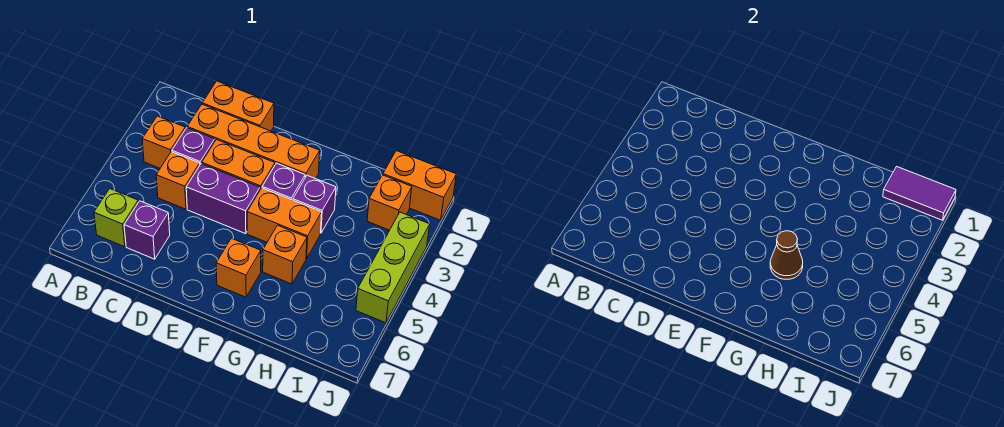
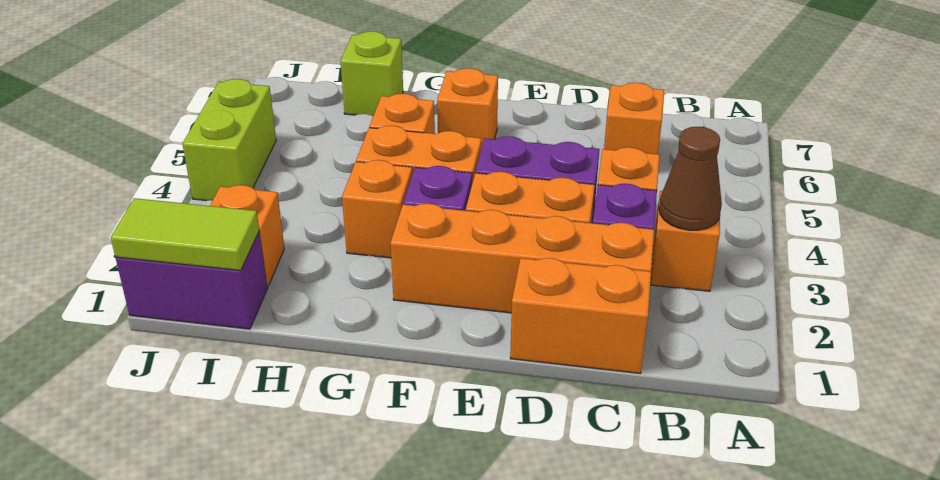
lime 1x1 brick [94,189,138,247] -> lime 1x1 brick moved to [340,31,403,116]
purple 1x1 brick [124,201,170,259] -> orange 1x1 brick [604,83,664,154]
purple 1x1 brick [293,175,336,233] -> orange 1x1 brick [342,160,412,258]
brown 1x1 cone [770,231,803,279] -> brown 1x1 cone moved to [659,127,722,230]
orange 1x2 brick [383,151,456,220] -> purple 1x2 brick [116,232,268,329]
purple 1x2 tile [883,167,956,220] -> lime 1x2 tile [111,198,259,271]
lime 1x3 brick [356,212,430,323] -> lime 1x2 brick [182,79,276,201]

